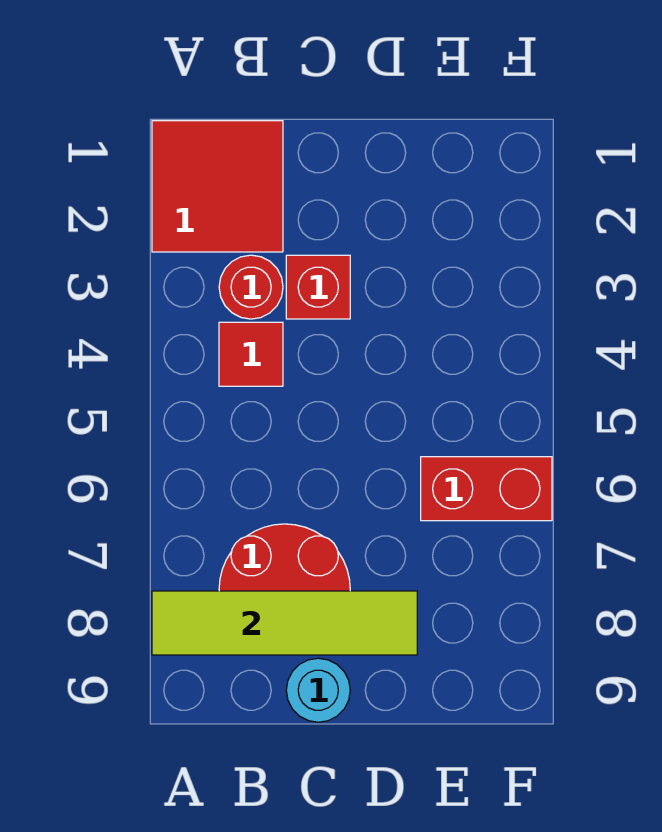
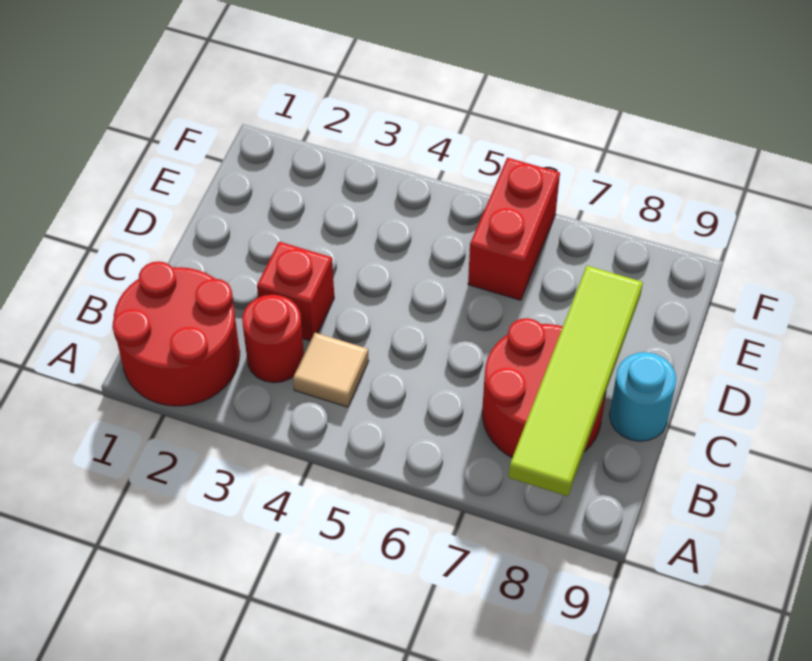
red 2x2 tile [152,121,283,252] -> red 2x2 round brick [112,261,240,406]
red 1x1 tile [219,322,283,386] -> tan 1x1 tile [293,333,369,407]

